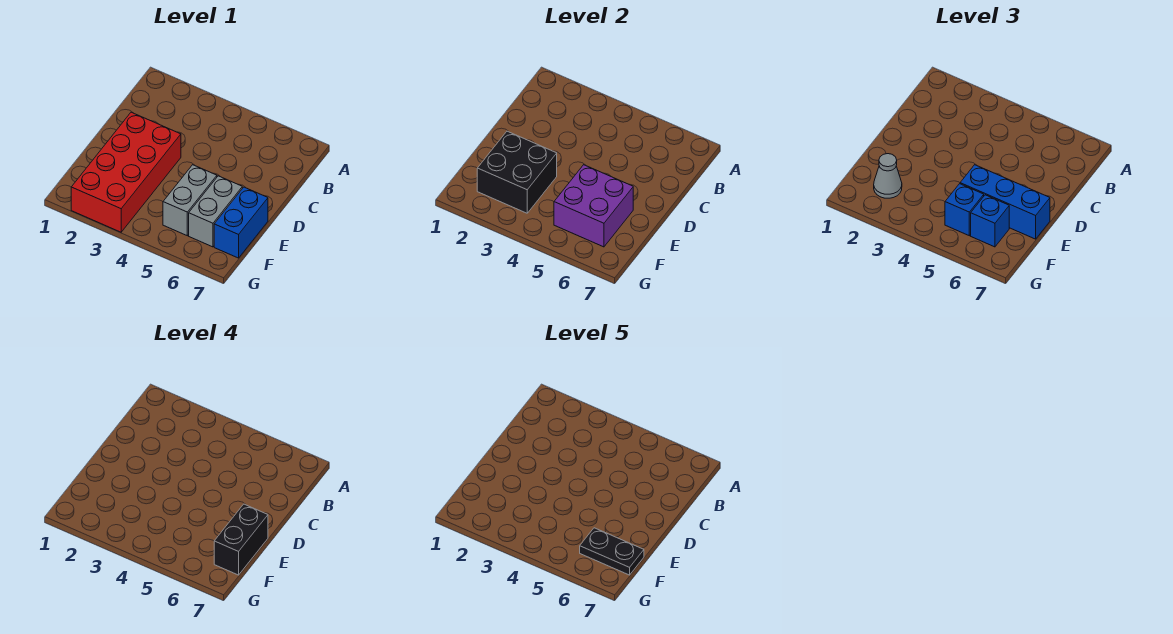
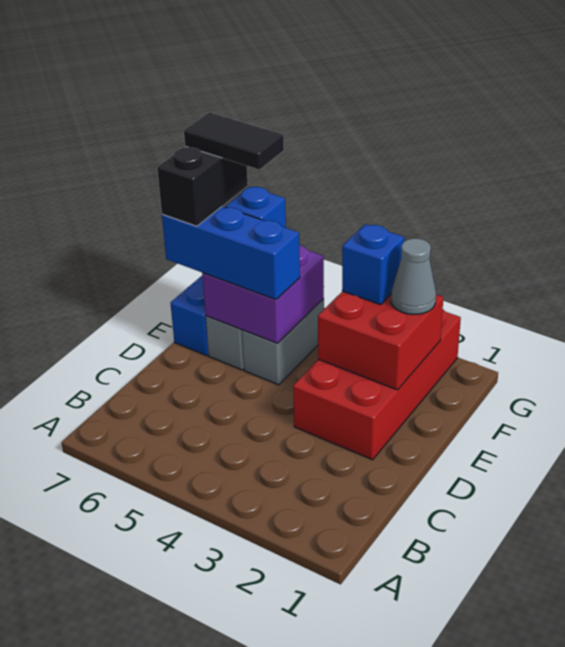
black 2x2 brick [477,131,557,213] -> red 2x2 brick [318,291,443,390]
blue 1x1 brick [945,184,984,236] -> blue 1x1 brick moved to [342,224,404,305]
black 1x2 plate [580,528,644,575] -> black 1x2 tile [184,113,284,169]

